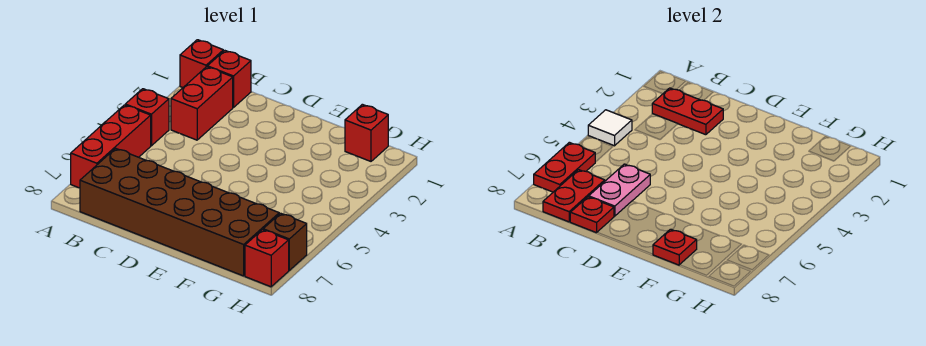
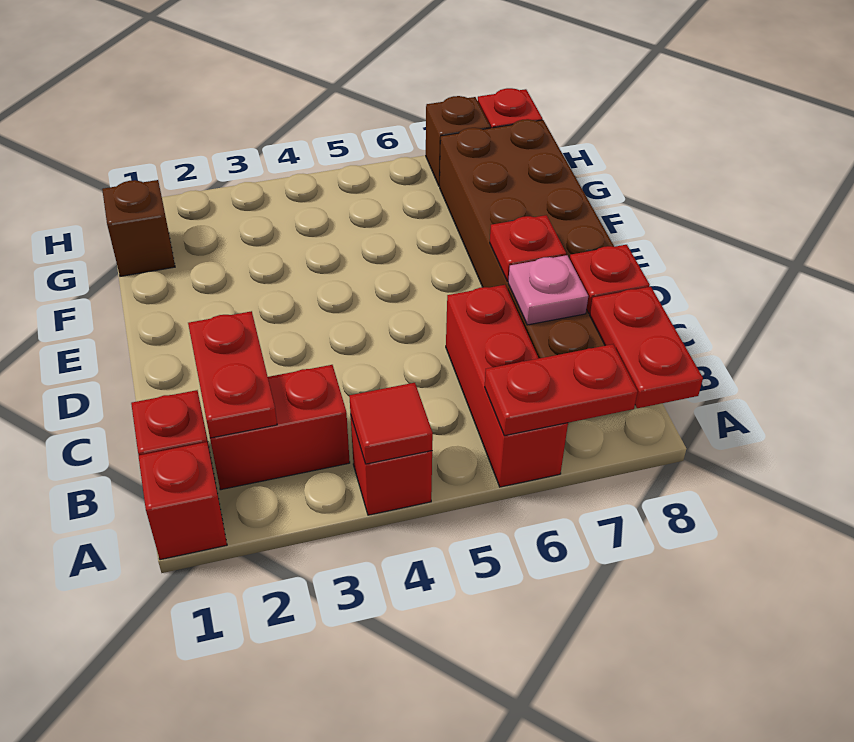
white 1x1 tile [588,110,632,146] -> red 1x1 tile [349,383,433,464]
red 1x3 brick [71,105,151,188] -> red 1x3 brick turned to [446,285,568,487]
red 1x2 plate [543,170,605,222] -> red 1x2 plate turned to [590,287,703,408]
pink 1x2 plate [589,164,650,216] -> pink 1x1 plate [508,255,588,325]
red 1x1 plate [653,229,697,265] -> red 1x1 plate moved to [490,215,566,281]
red 1x1 brick [345,104,388,161] -> brown 1x1 brick [102,180,175,276]

